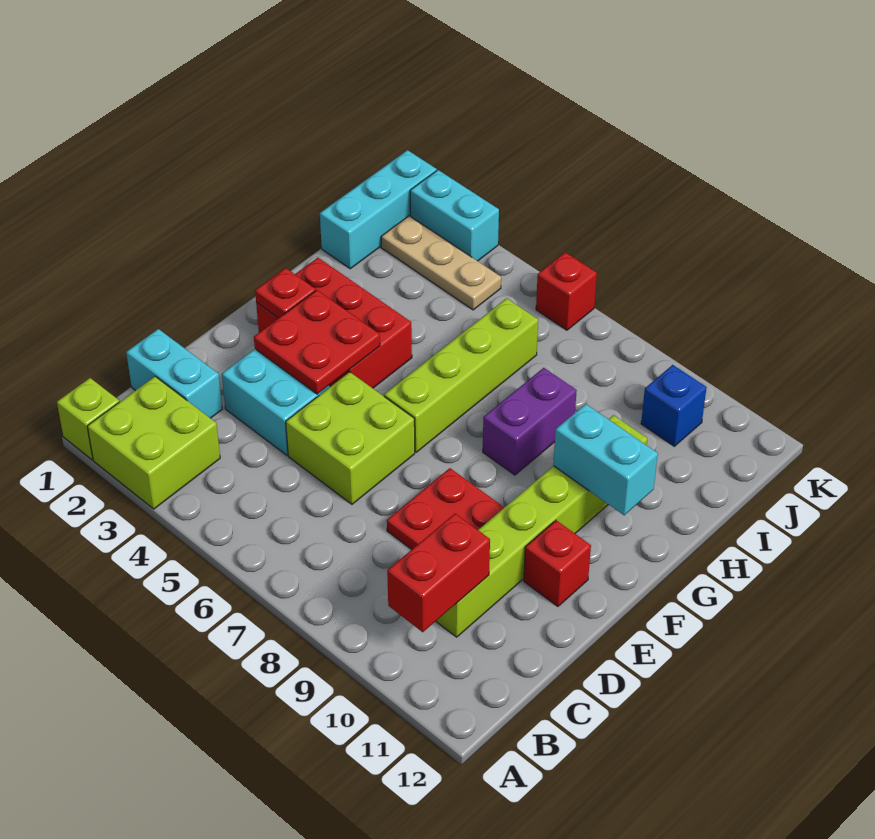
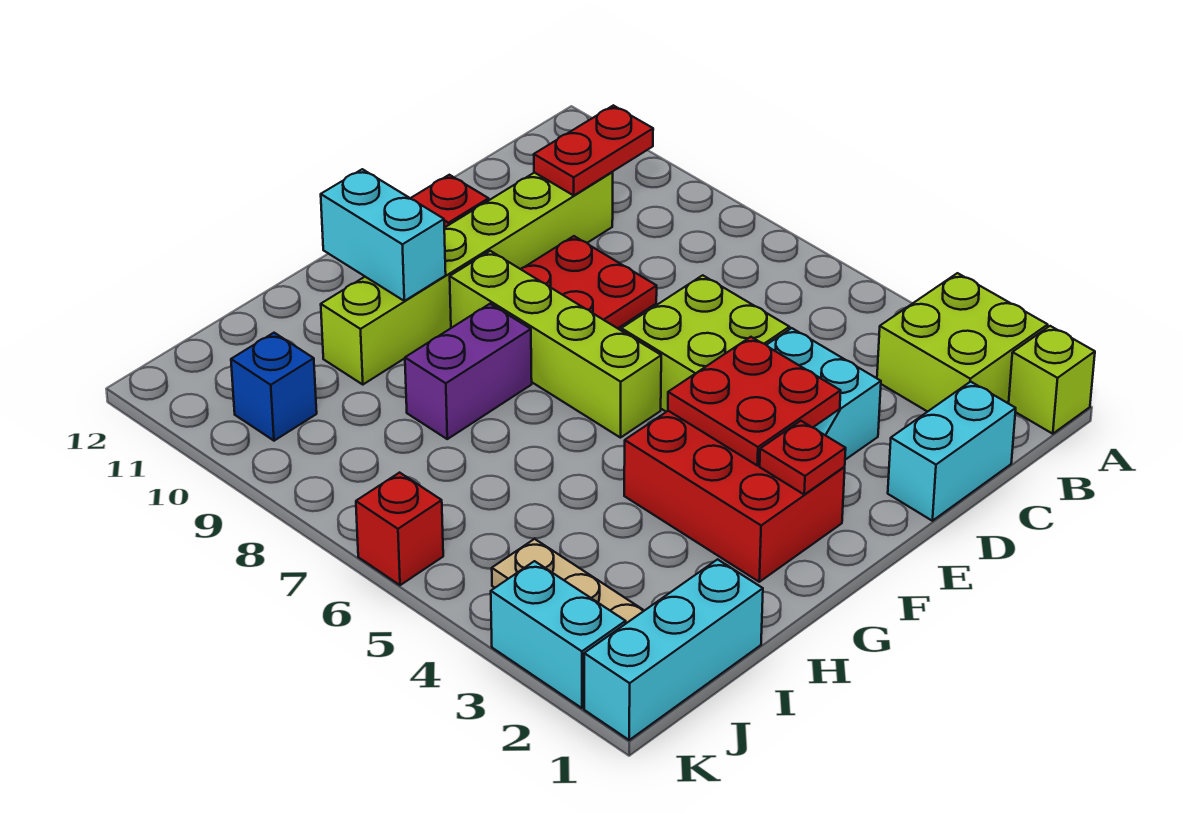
red 1x2 brick [387,514,490,632] -> red 1x2 plate [534,105,653,195]
cyan 1x2 brick [126,329,222,418] -> cyan 1x2 brick turned to [888,382,1016,521]
lime 1x4 brick [384,298,538,452] -> lime 1x4 brick turned to [450,251,661,438]

